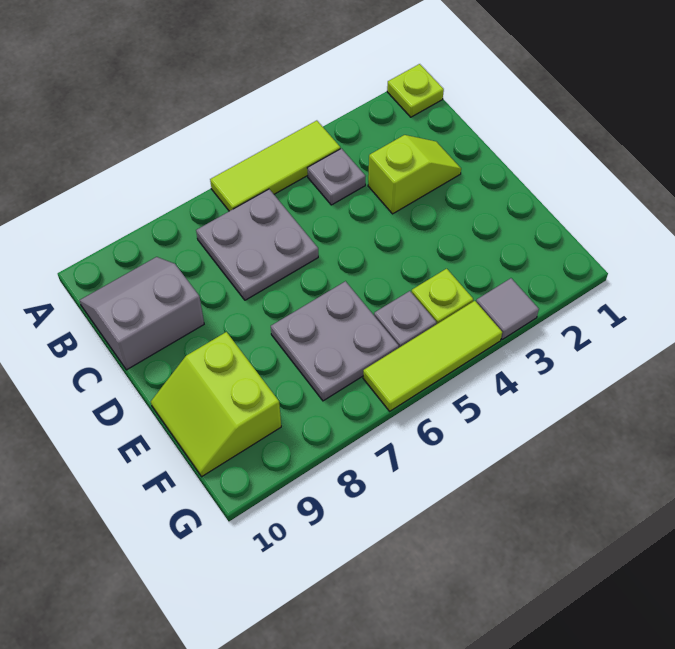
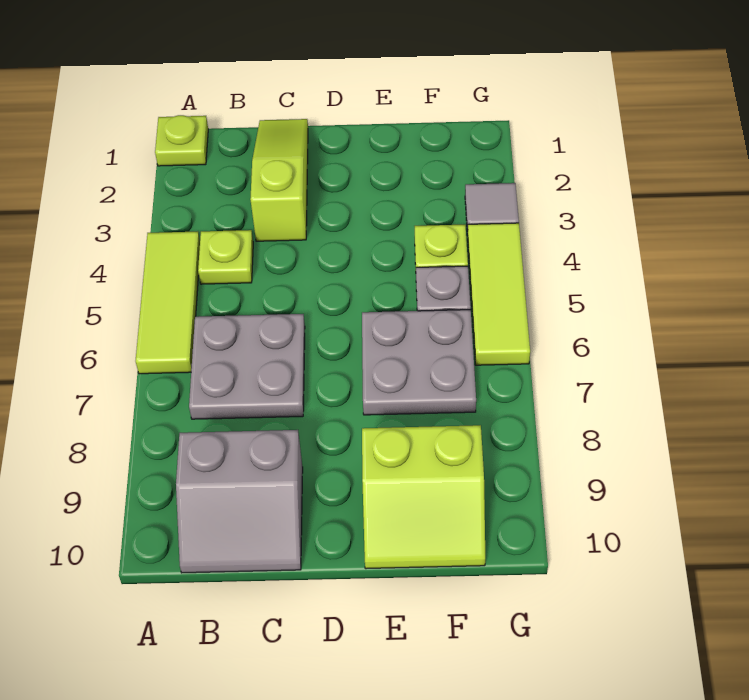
grey 1x1 plate [308,149,366,205] -> lime 1x1 plate [198,230,253,284]
grey 2x2 slope [80,257,204,370] -> grey 2x2 slope turned to [176,430,303,573]
lime 1x2 slope [368,135,461,214] -> lime 1x3 slope [250,119,308,241]

